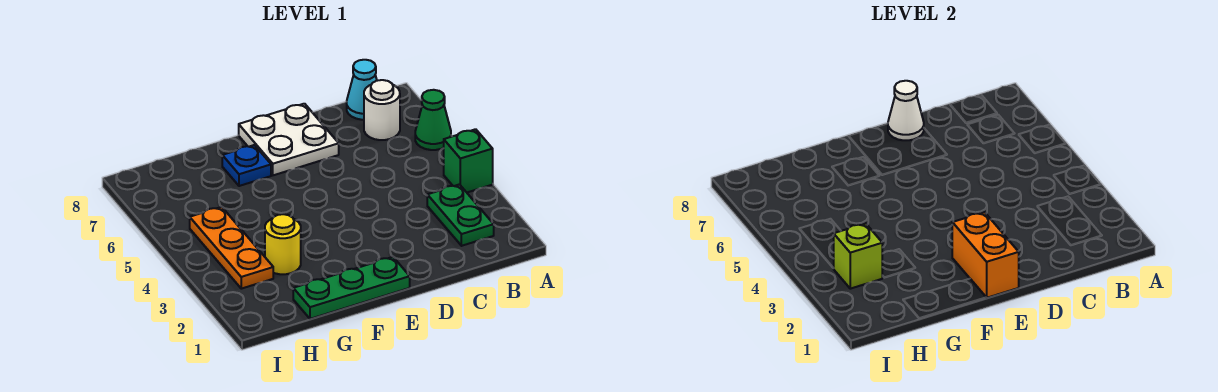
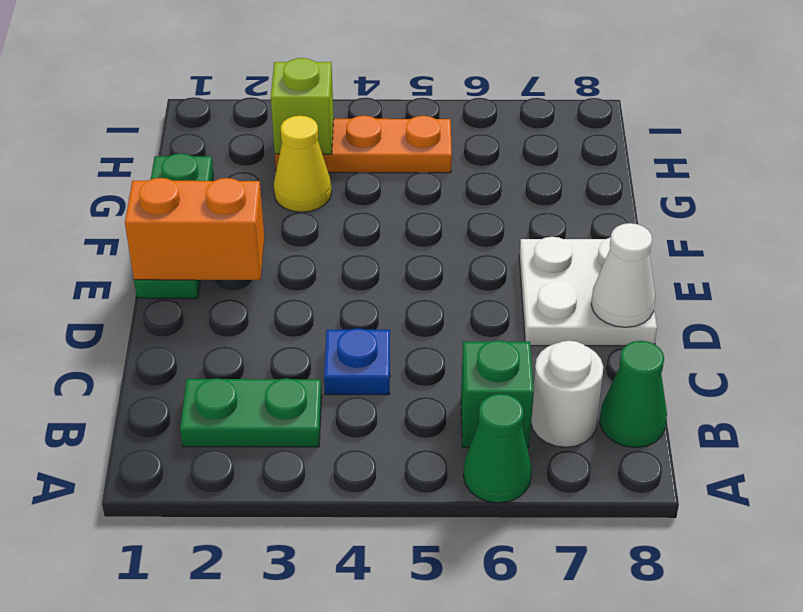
green 1x1 brick [444,129,493,192] -> green 1x1 brick moved to [461,340,534,447]
cyan 1x1 cone [347,60,377,120] -> green 1x1 cone [600,341,667,448]
blue 1x1 plate [222,145,271,186] -> blue 1x1 plate moved to [324,328,390,395]
yellow 1x1 round brick [265,214,301,274] -> yellow 1x1 cone [274,116,331,212]

